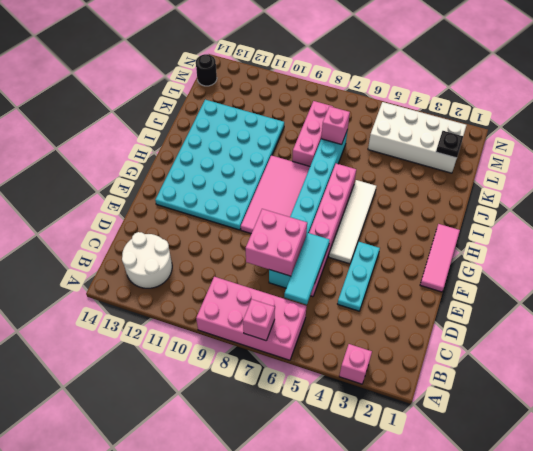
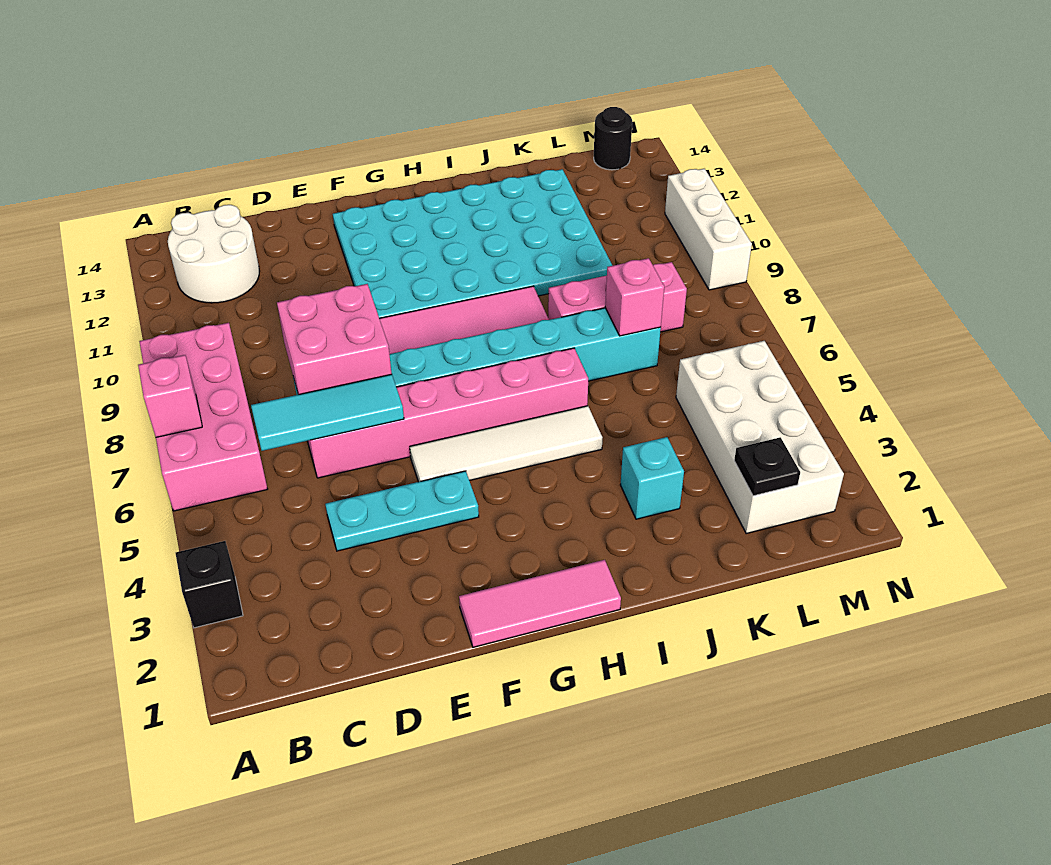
pink 1x1 brick [339,344,372,384] -> black 1x1 brick [176,541,243,628]
none -> cyan 1x1 brick [620,437,684,519]
none -> white 1x3 brick [665,169,752,290]

